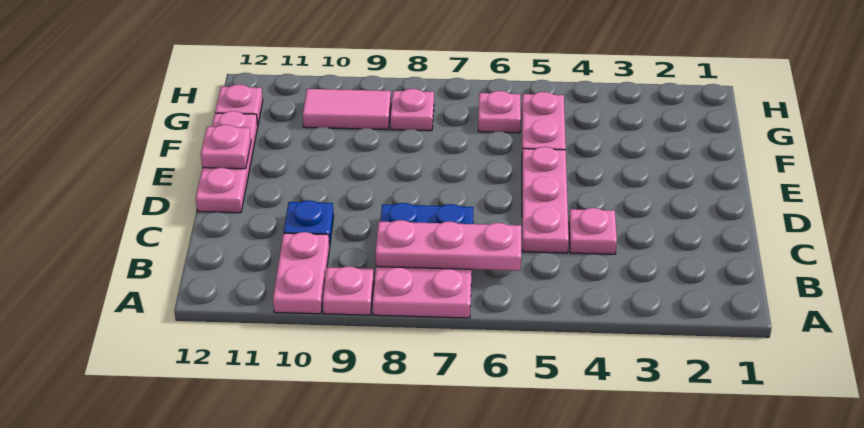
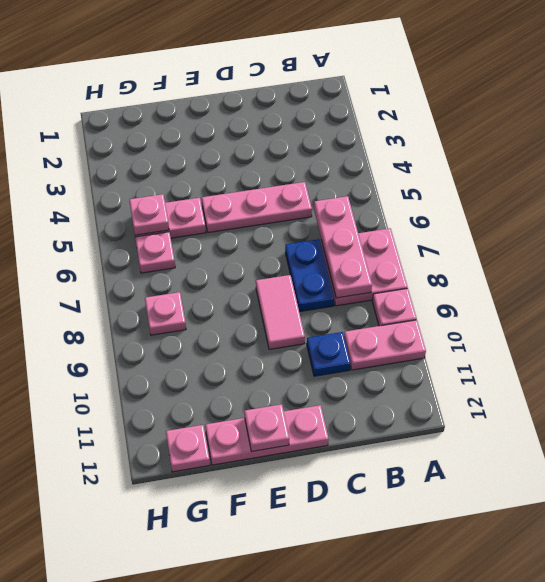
pink 1x1 plate [569,208,617,254] -> pink 1x1 plate moved to [129,194,169,235]
pink 1x2 tile [303,89,391,130] -> pink 1x2 tile moved to [256,275,305,350]

